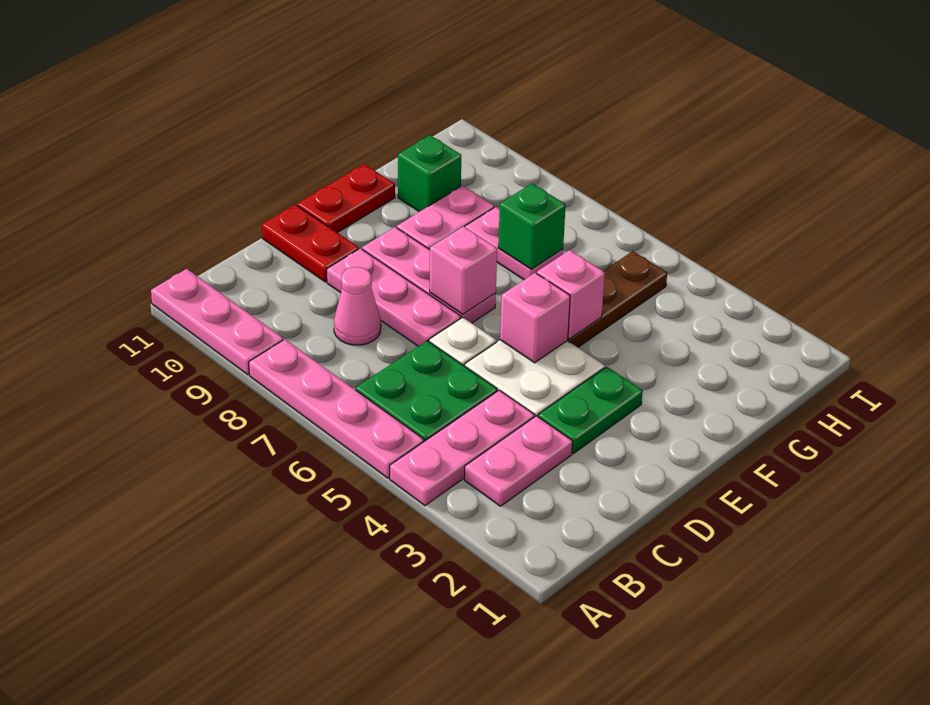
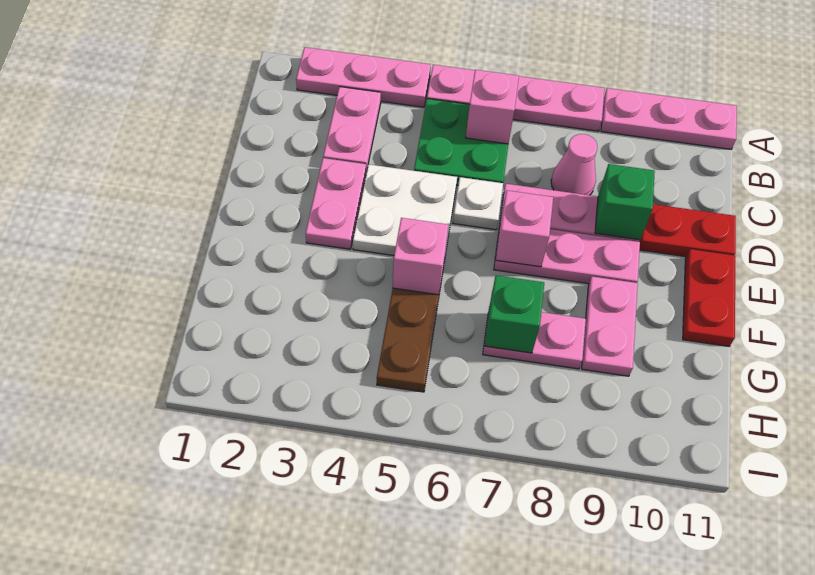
pink 1x3 plate [390,390,535,506] -> pink 1x3 plate turned to [296,47,431,107]
green 1x2 plate [538,367,643,454] -> pink 1x2 plate [306,158,366,249]
pink 1x1 brick [500,273,570,363] -> pink 1x1 brick moved to [466,70,519,144]
green 1x1 brick [398,135,461,212] -> green 1x1 brick moved to [595,164,655,240]

